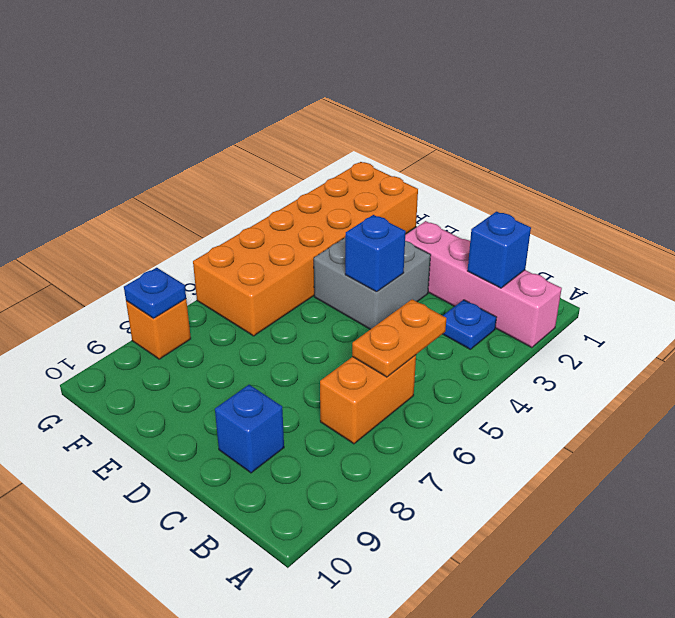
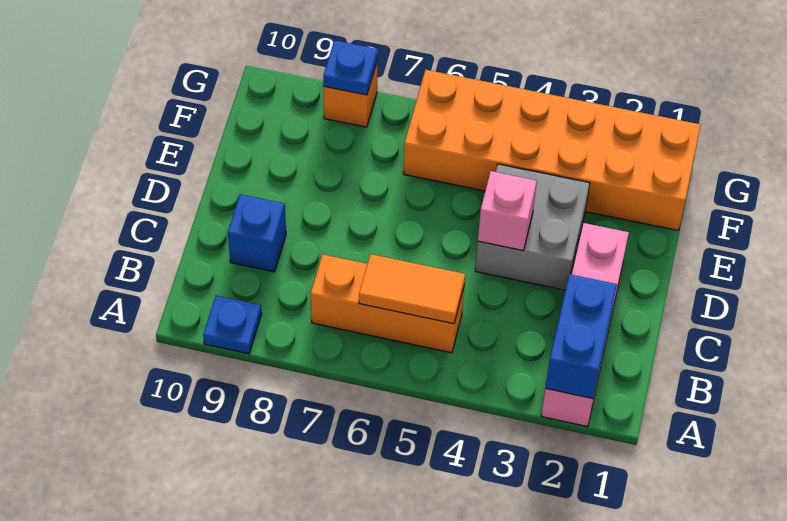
blue 1x1 brick [468,212,531,288] -> blue 1x2 brick [545,274,617,399]
blue 1x1 plate [443,300,497,349] -> blue 1x1 plate moved to [203,296,262,354]
orange 1x2 plate [352,299,447,377] -> orange 1x2 tile [359,254,465,324]
orange 1x2 brick [320,355,416,444] -> orange 1x3 brick [311,254,464,353]
blue 1x1 brick [345,215,406,292] -> pink 1x1 brick [478,171,537,251]

